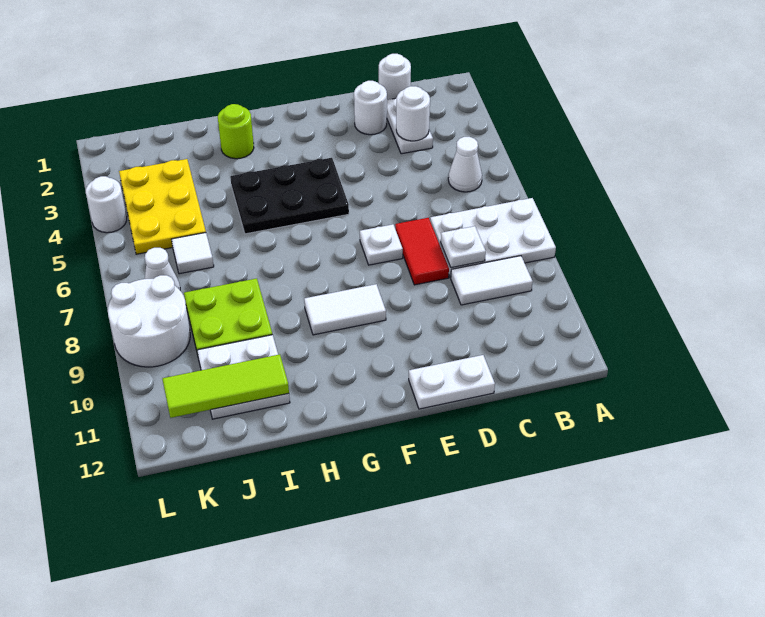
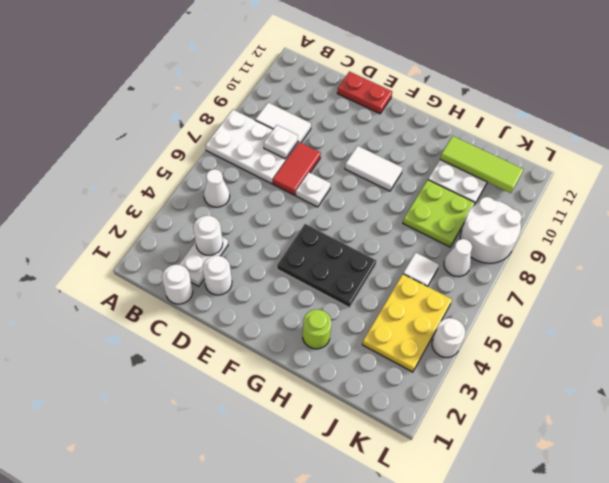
white 1x2 plate [409,355,495,409] -> red 1x2 plate [337,72,392,114]

